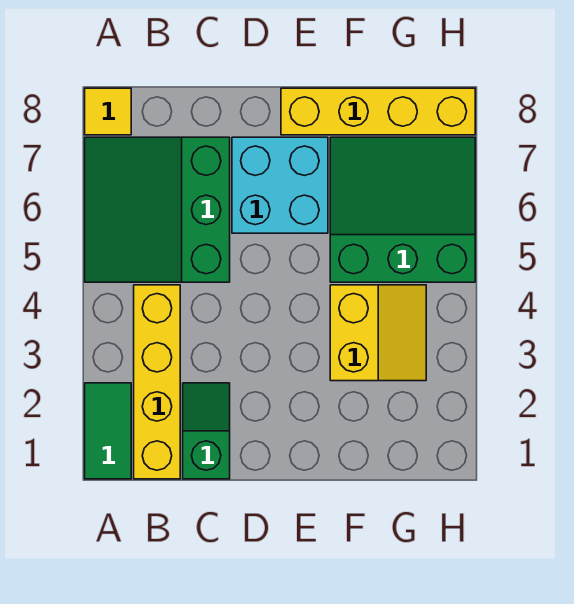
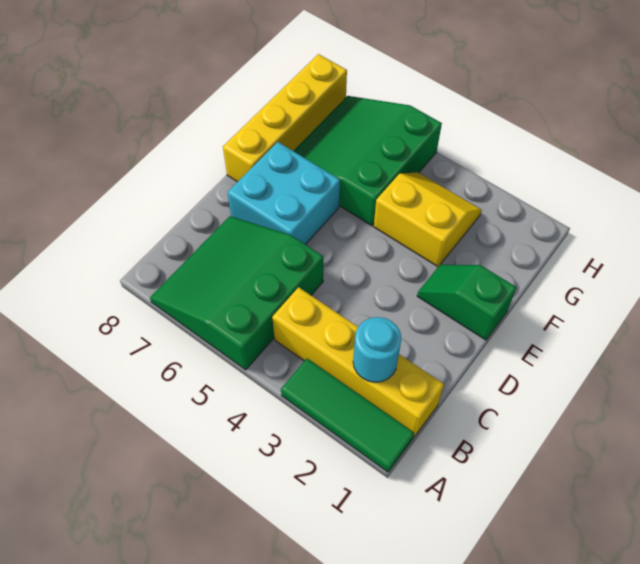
green 1x2 tile [85,383,131,479] -> green 1x3 tile [281,359,414,472]
green 3x3 slope [85,137,230,282] -> green 3x3 slope turned to [150,216,323,370]
yellow 1x1 tile [85,88,131,135] -> none
none -> cyan 1x1 round brick [353,317,401,382]
green 1x2 slope [183,383,230,479] -> green 1x2 slope moved to [417,265,517,340]

